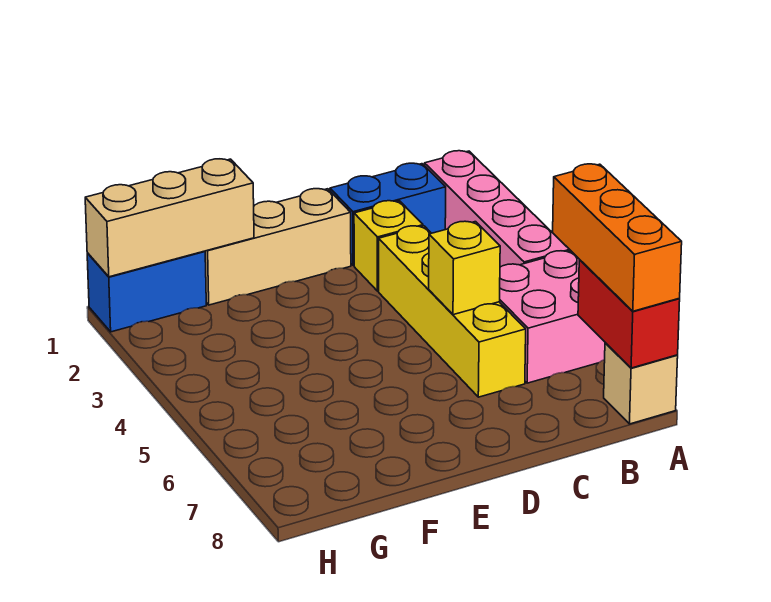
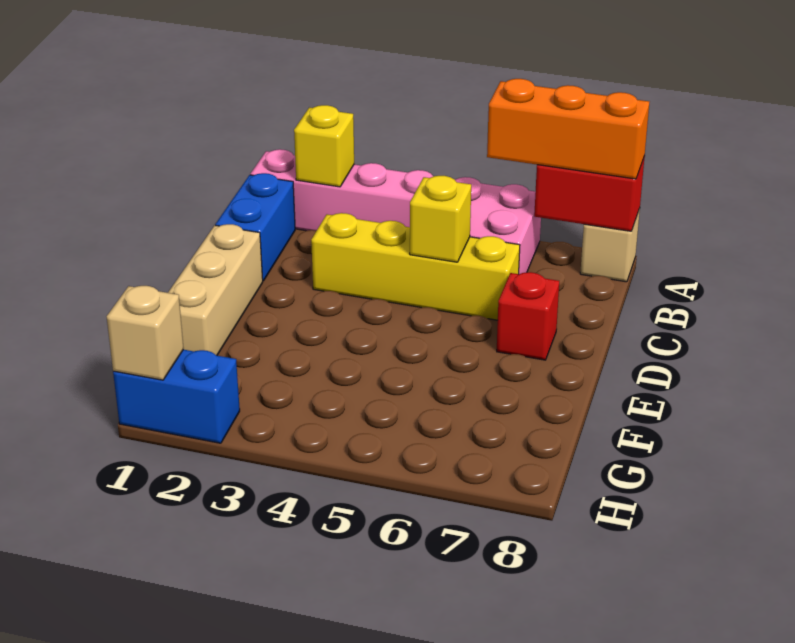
yellow 1x1 brick [354,201,423,291] -> yellow 1x1 brick moved to [294,105,354,187]
none -> red 1x1 brick [497,272,559,360]
tan 1x3 brick [85,159,254,277] -> tan 1x1 brick [107,286,184,380]
blue 1x2 brick [87,251,206,332] -> blue 1x2 brick turned to [113,350,240,443]

